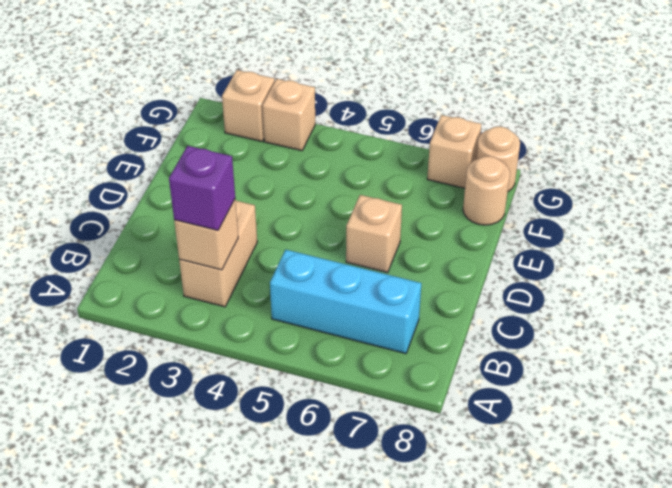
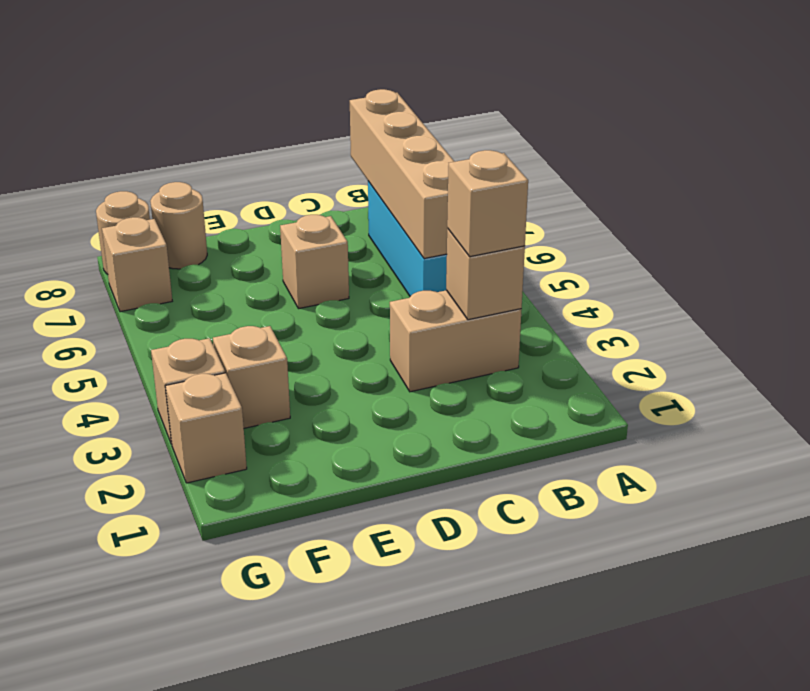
purple 1x1 brick [169,146,235,230] -> tan 1x1 brick [447,150,528,257]
none -> tan 1x4 brick [350,89,454,259]
none -> tan 1x1 brick [213,326,290,428]

